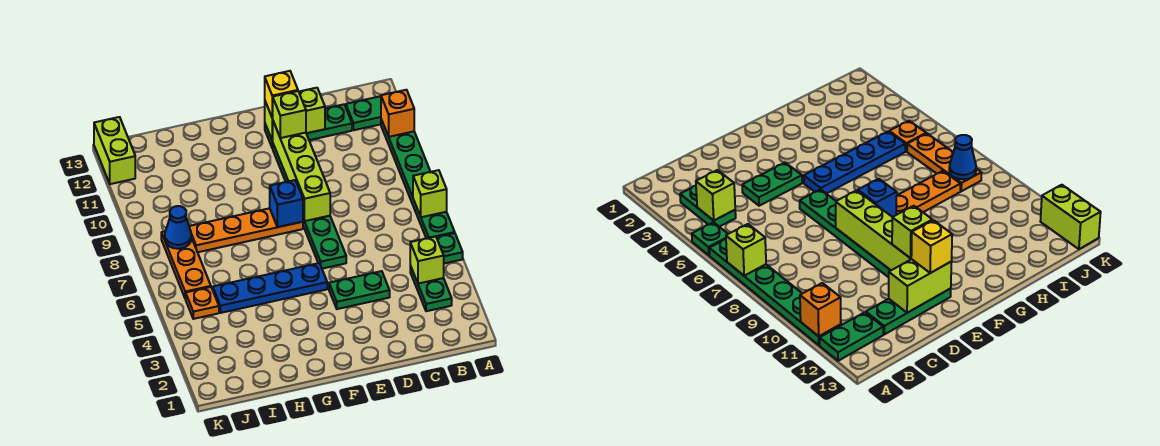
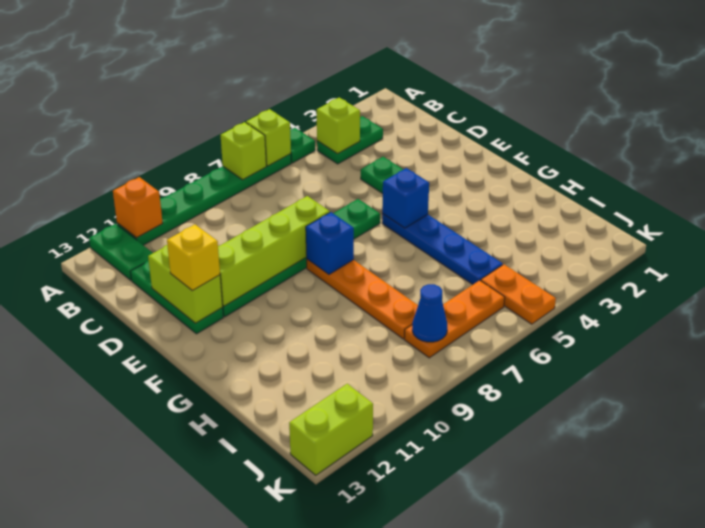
lime 1x1 brick [272,91,306,138] -> lime 1x1 brick moved to [246,109,291,166]
none -> blue 1x1 brick [382,168,429,228]
orange 1x1 plate [186,287,219,319] -> orange 1x2 plate [481,265,556,324]

